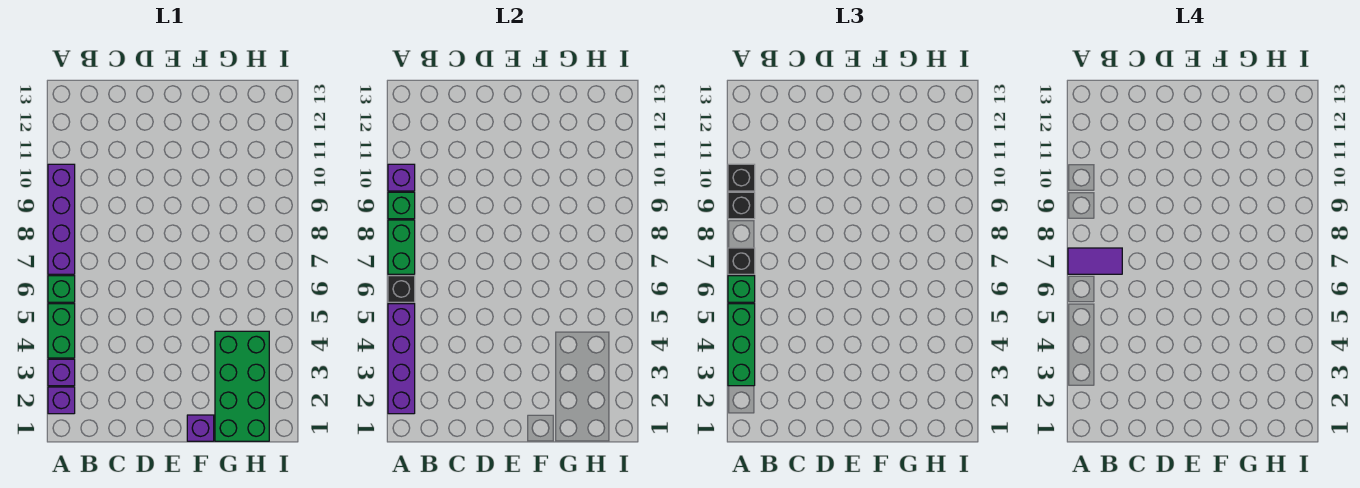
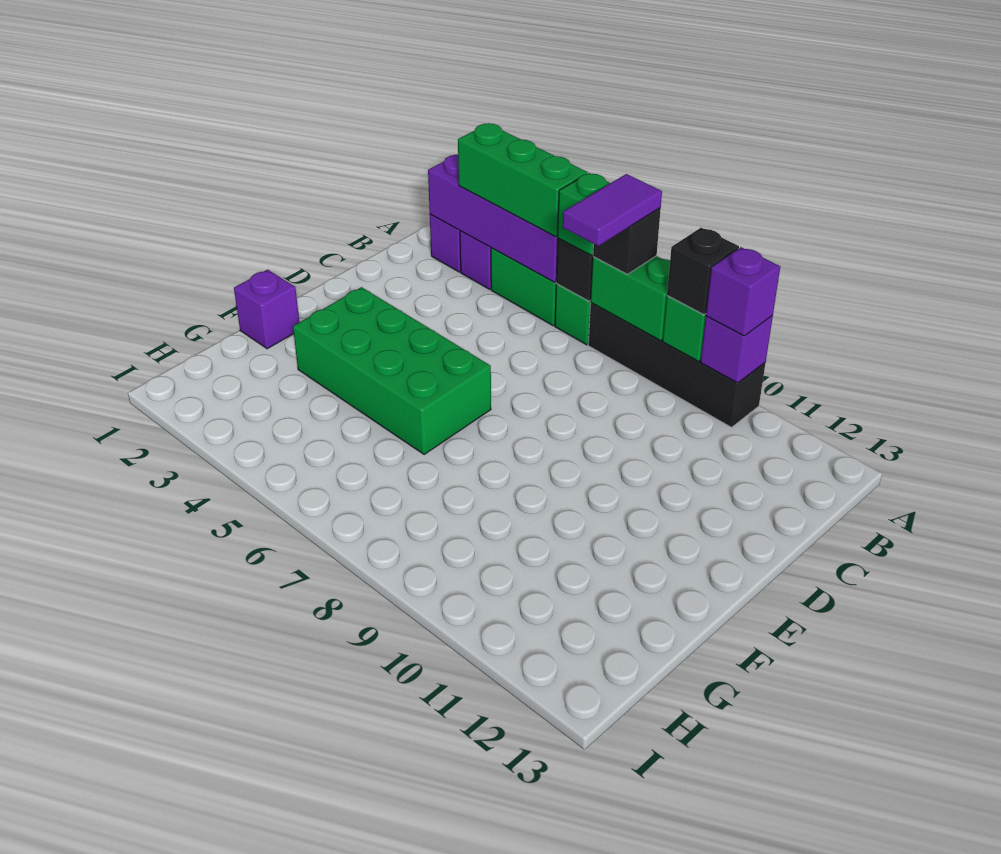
purple 1x4 brick [48,164,75,274] -> black 1x4 brick [588,303,766,427]
black 1x1 brick [728,164,755,191] -> purple 1x1 brick [706,247,780,336]
green 2x4 brick [215,331,269,441] -> green 2x4 brick moved to [293,287,491,455]

